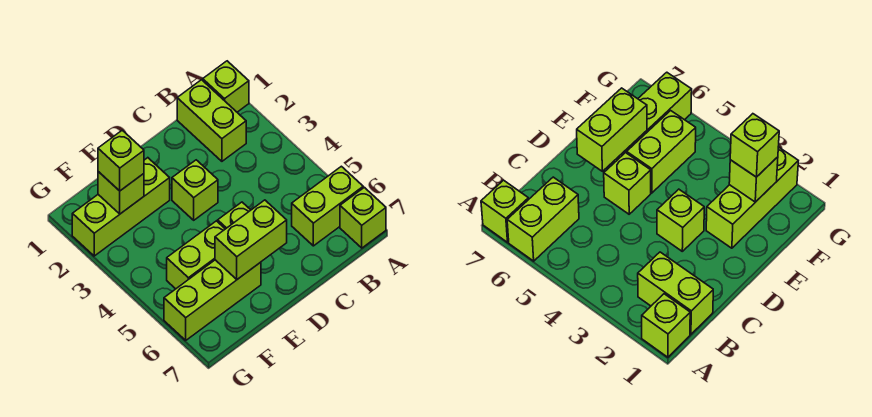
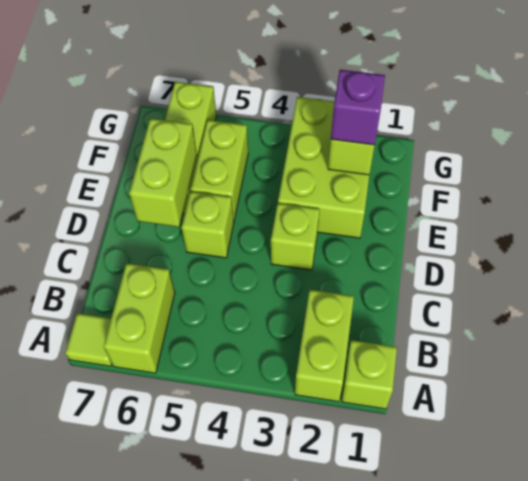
lime 1x1 brick [340,187,386,248] -> lime 1x1 tile [65,313,112,366]
lime 1x2 brick [177,80,246,161] -> lime 1x2 brick turned to [295,290,354,402]
lime 1x3 brick [72,158,170,256] -> lime 2x3 brick [278,97,369,238]
lime 1x1 brick [98,130,144,191] -> purple 1x1 brick [331,70,385,145]

